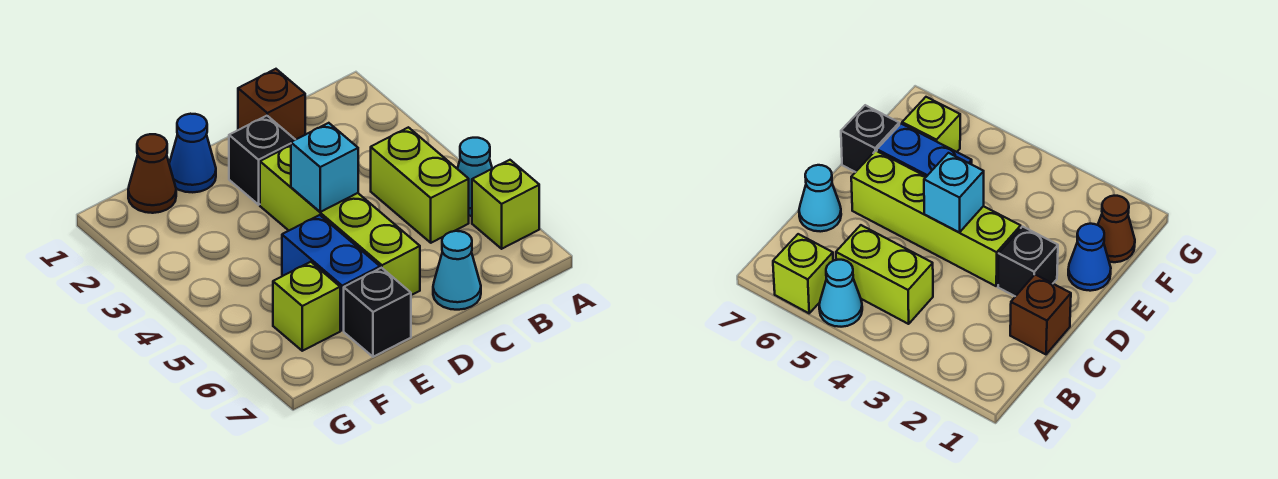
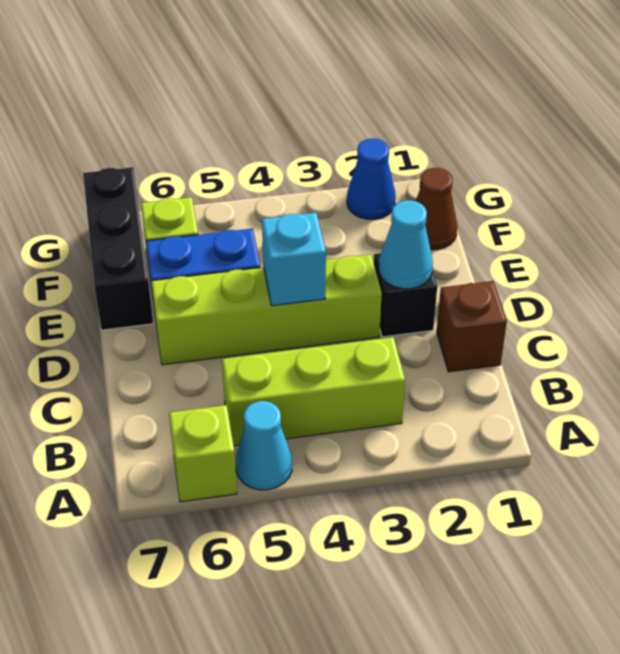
lime 1x2 brick [371,127,469,243] -> lime 1x3 brick [222,337,405,446]
cyan 1x1 cone [433,231,481,310] -> cyan 1x1 cone moved to [379,200,433,289]
blue 1x1 cone [169,114,216,192] -> blue 1x1 cone moved to [347,139,396,219]
black 1x1 brick [344,268,411,357] -> black 1x3 brick [83,167,153,330]

